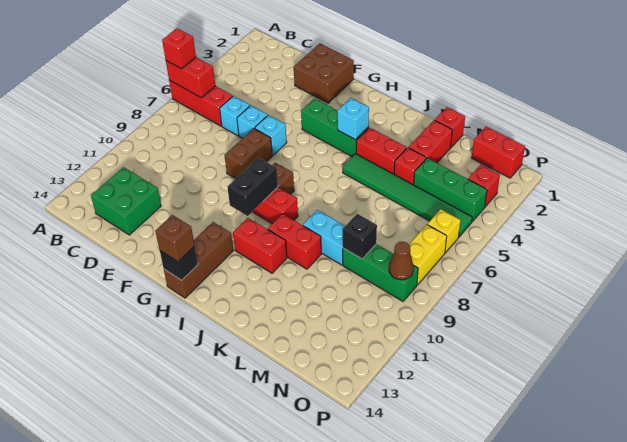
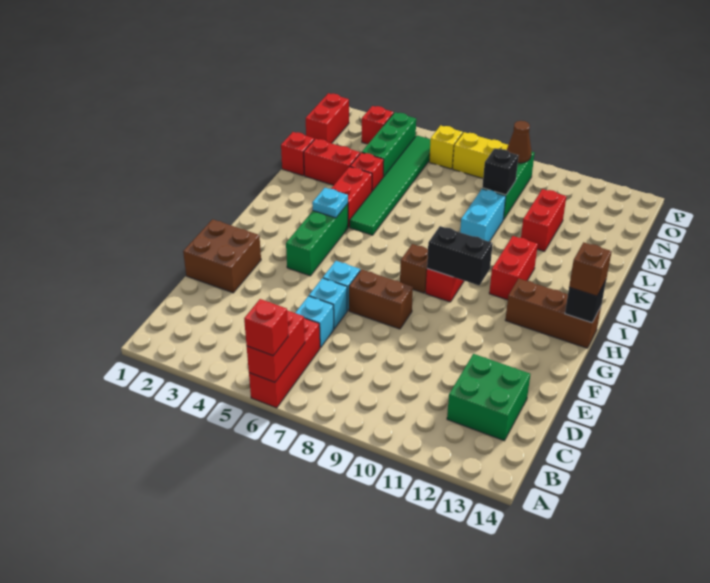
cyan 1x1 brick [337,98,369,140] -> cyan 1x1 plate [312,188,348,218]
red 1x2 brick [268,214,321,269] -> red 1x2 brick moved to [521,189,566,251]

